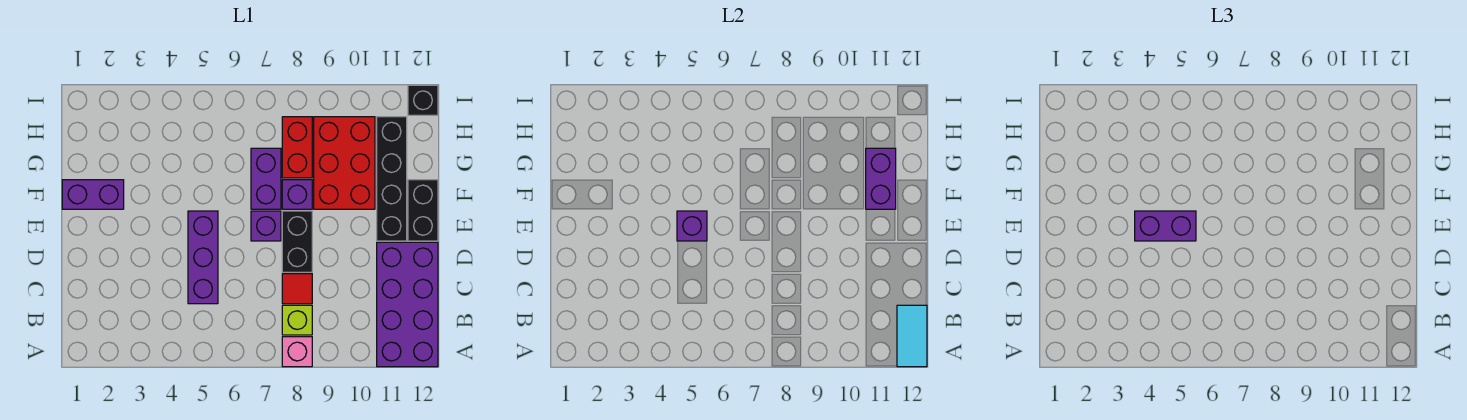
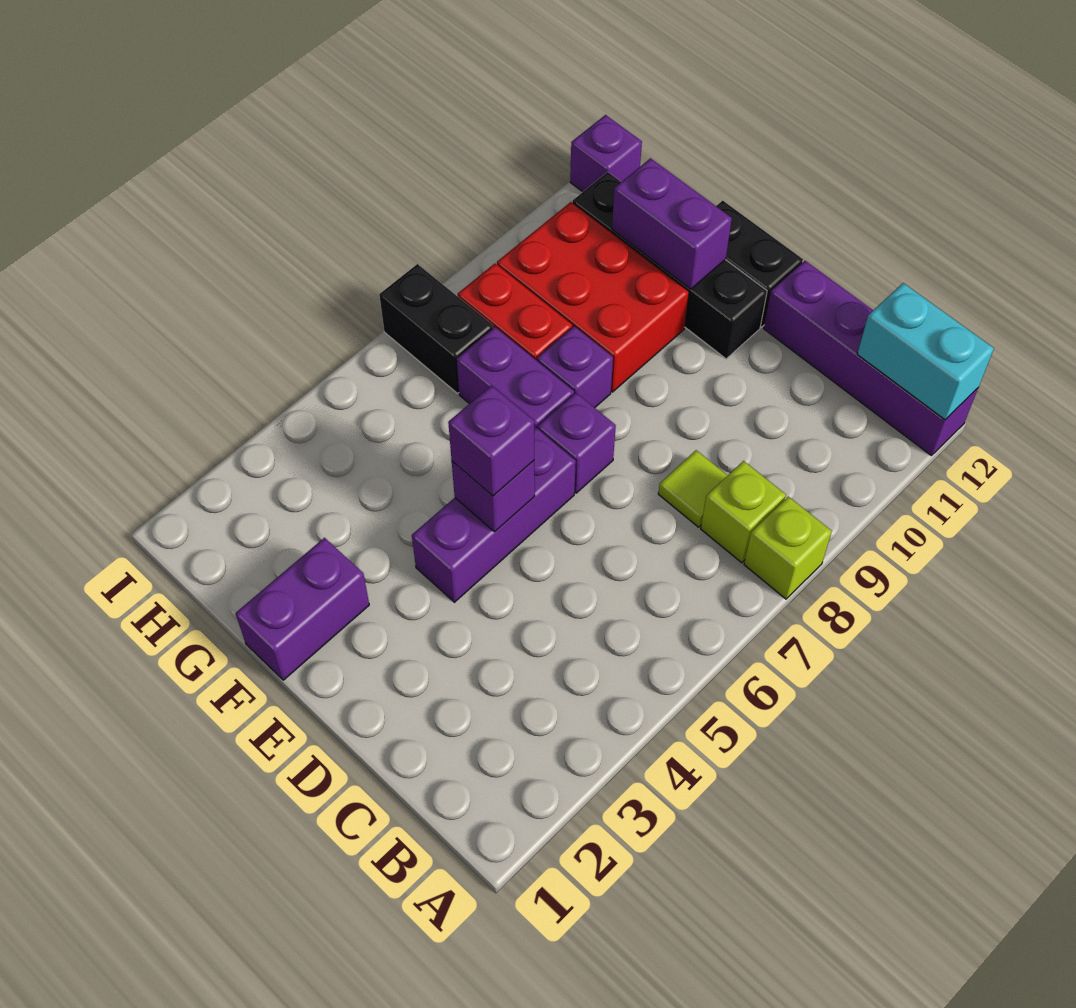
pink 1x1 brick [282,337,312,367] -> lime 1x1 brick [744,496,832,599]
purple 2x4 brick [377,242,438,367] -> purple 1x4 brick [764,261,978,456]
cyan 1x2 tile [897,305,927,367] -> cyan 1x2 brick [857,283,994,420]
purple 1x3 brick [188,211,218,304] -> purple 1x3 brick turned to [412,428,576,602]
red 1x1 tile [282,274,312,304] -> lime 1x1 tile [658,450,728,527]
black 1x2 brick [282,211,312,272] -> black 1x2 brick moved to [379,264,493,393]
purple 1x2 brick [1135,211,1196,241] -> purple 1x1 brick [448,385,534,496]
black 1x1 brick [408,85,438,115] -> purple 1x1 brick [570,115,642,192]

